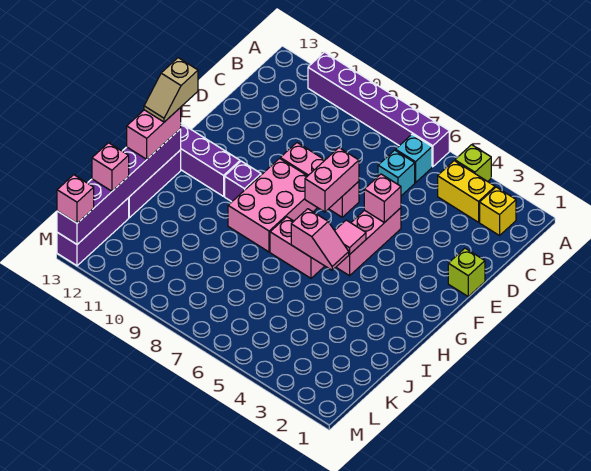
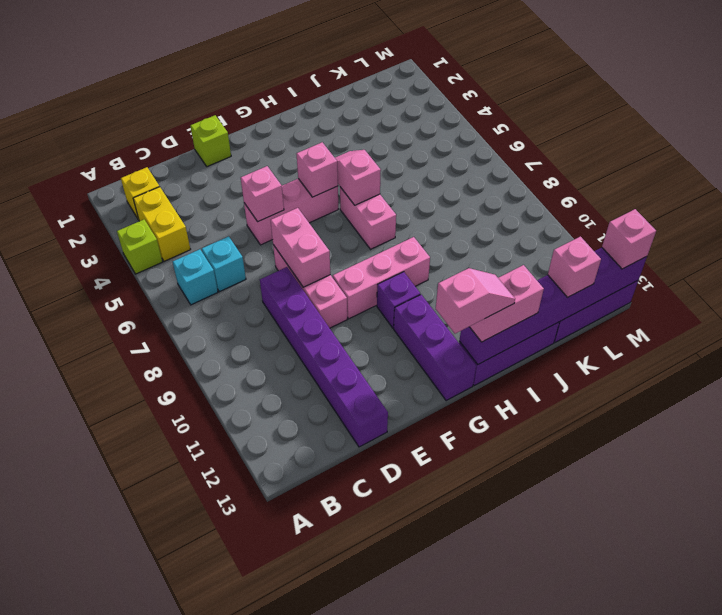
purple 1x6 brick [308,52,449,167] -> purple 1x6 brick moved to [260,267,388,447]
pink 1x2 brick [305,148,359,212] -> pink 1x2 brick turned to [271,208,330,287]
pink 2x3 brick [228,158,317,252] -> pink 1x3 brick [333,237,430,319]
pink 1x1 tile [335,220,366,255] -> pink 1x1 brick [297,142,338,197]
tan 1x2 slope [144,58,198,122] -> pink 1x2 slope [436,268,515,334]

